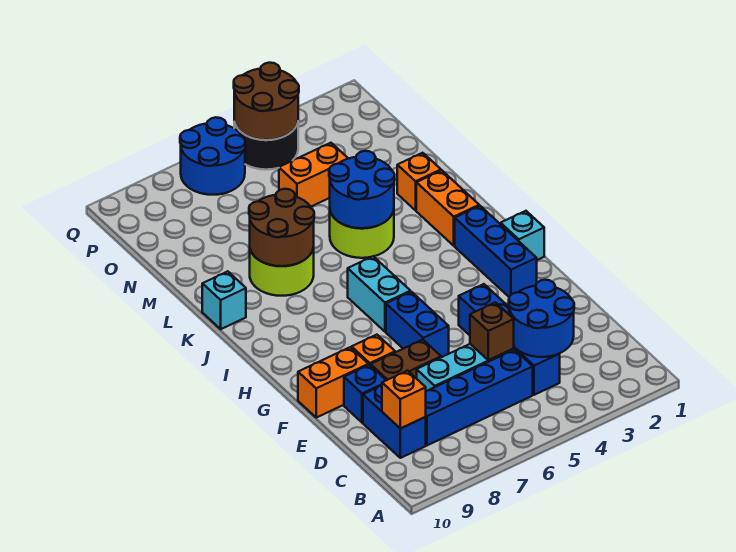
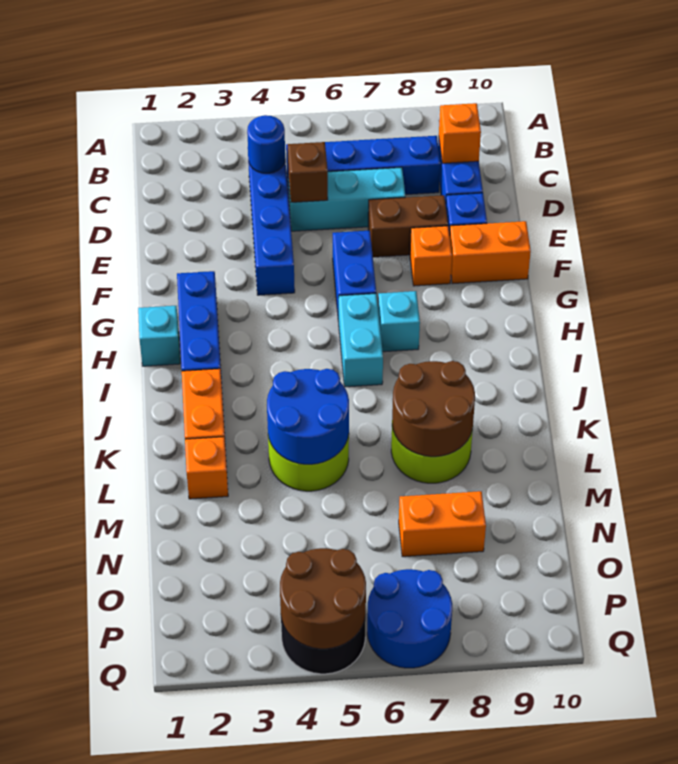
blue 2x2 round brick [509,280,574,357] -> blue 1x1 round brick [247,115,285,173]
cyan 1x1 brick [202,271,246,329] -> cyan 1x1 brick moved to [378,291,420,352]
orange 1x2 brick [279,143,348,206] -> orange 1x2 brick moved to [399,491,486,557]

